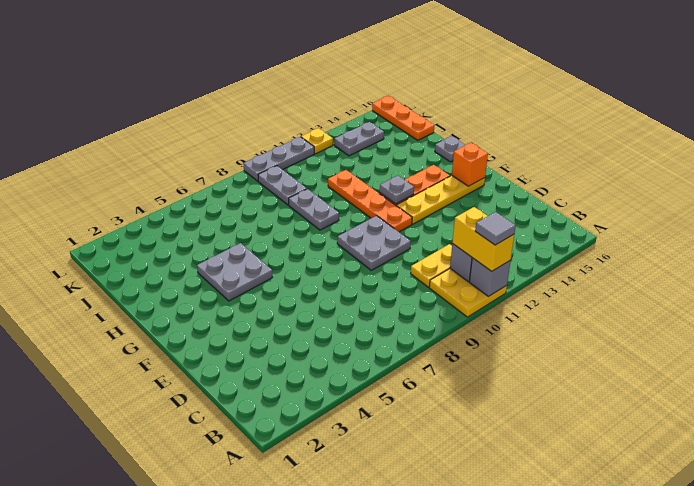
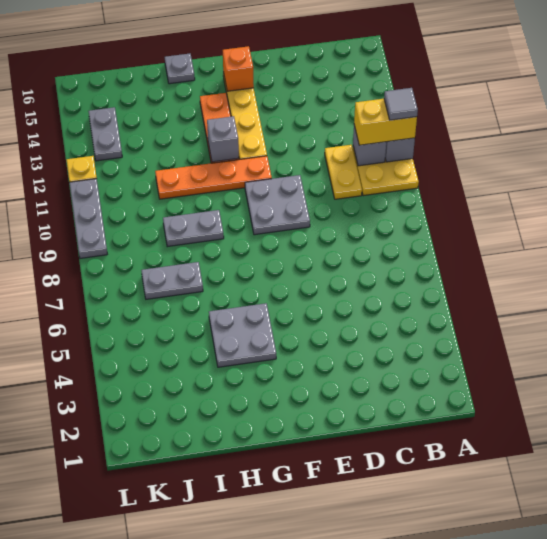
grey 1x1 plate [380,176,414,204] -> grey 1x1 brick [207,116,239,162]
grey 1x2 plate [258,166,307,205] -> grey 1x2 plate moved to [141,262,203,299]
orange 1x3 plate [372,96,434,140] -> none

